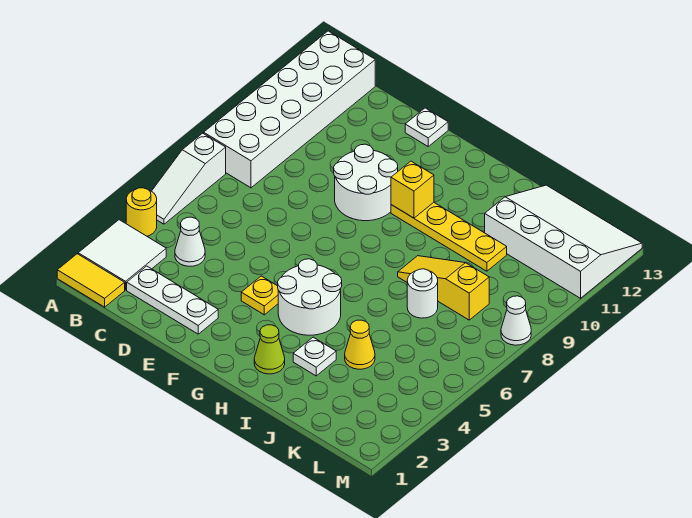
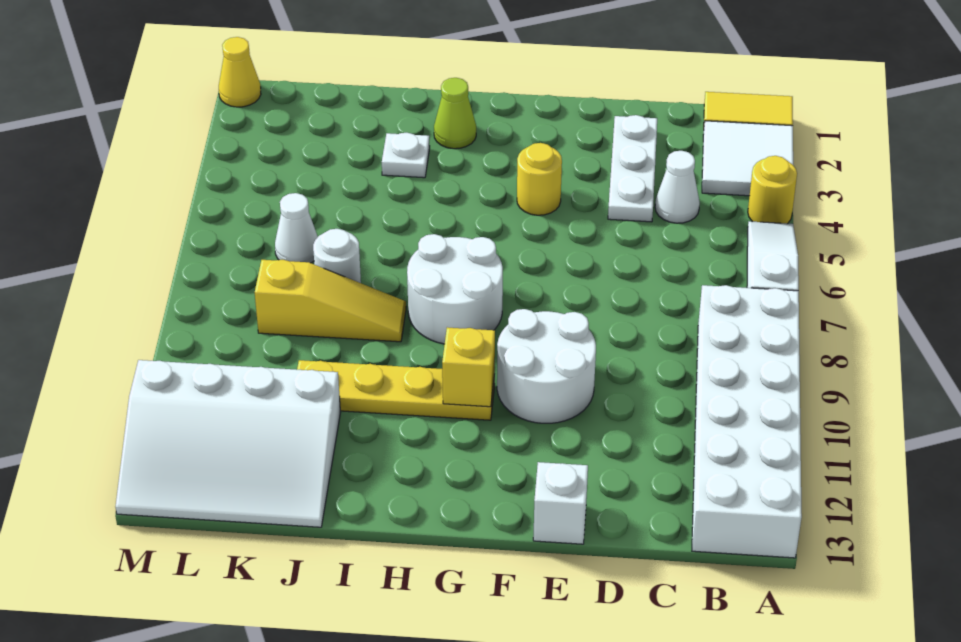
white 1x3 plate [127,266,218,334] -> white 1x3 plate turned to [608,115,657,222]
white 1x1 plate [405,108,448,146] -> white 1x1 brick [533,462,588,544]
yellow 1x1 plate [241,276,278,315] -> yellow 1x1 round brick [517,143,562,215]
white 2x2 round brick [278,259,342,335] -> white 2x2 round brick moved to [407,234,503,344]
yellow 1x1 cone [345,320,375,369] -> yellow 1x1 cone moved to [219,37,261,107]
white 1x1 cone [501,296,531,345] -> white 1x1 cone moved to [275,193,318,263]

